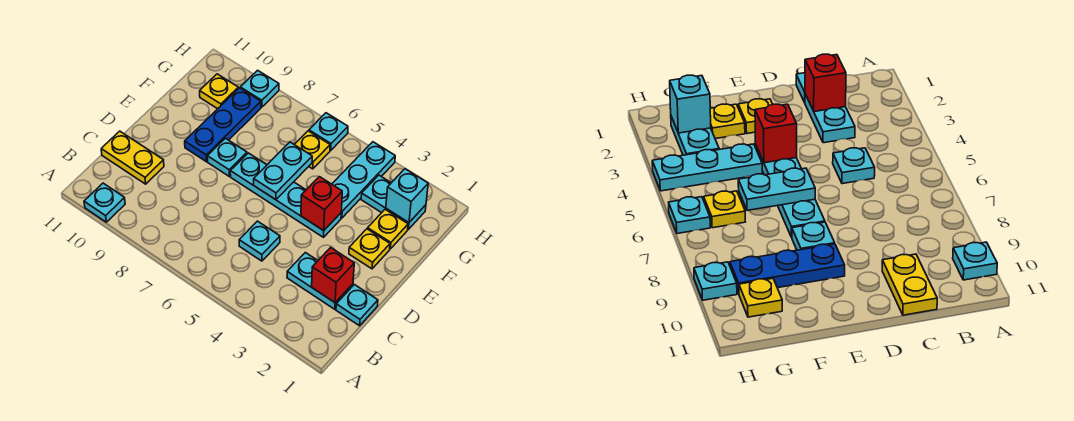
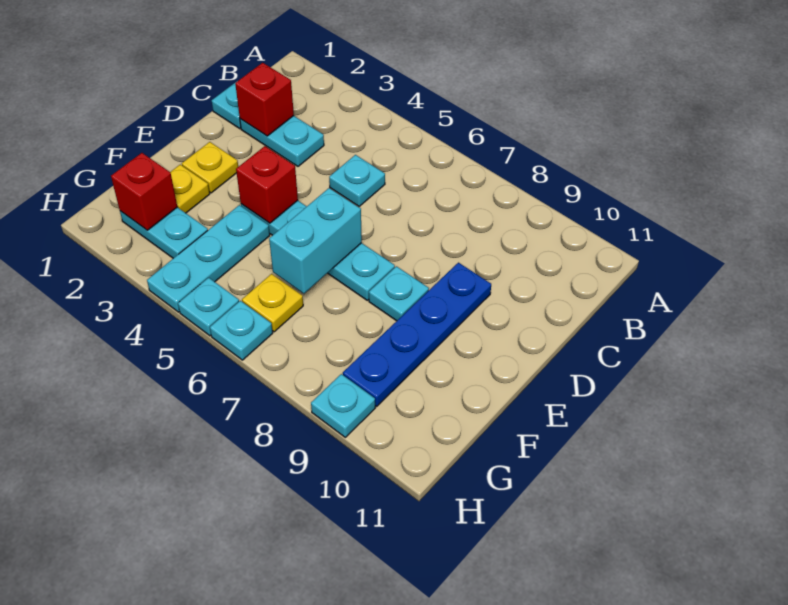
cyan 1x1 plate [84,183,125,222] -> cyan 1x1 plate moved to [178,278,239,336]
yellow 1x2 plate [101,131,164,184] -> none
cyan 1x2 plate [254,142,312,200] -> cyan 1x2 brick [269,188,362,294]
blue 1x3 plate [185,88,261,162] -> blue 1x4 plate [343,263,491,406]
cyan 1x1 brick [386,169,428,223] -> red 1x1 brick [111,153,177,230]
yellow 1x1 plate [200,74,238,109] -> none

